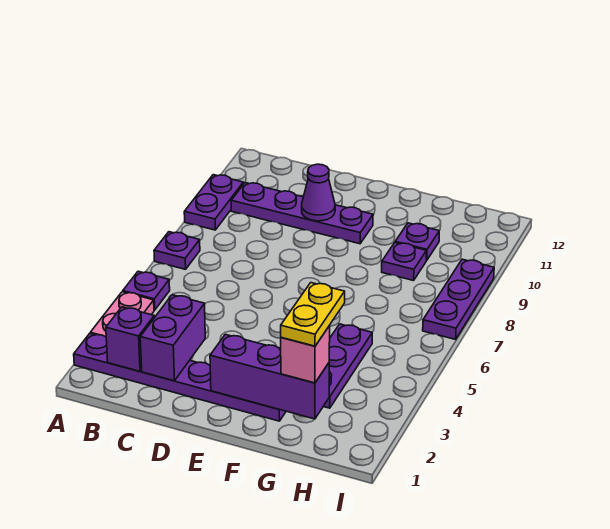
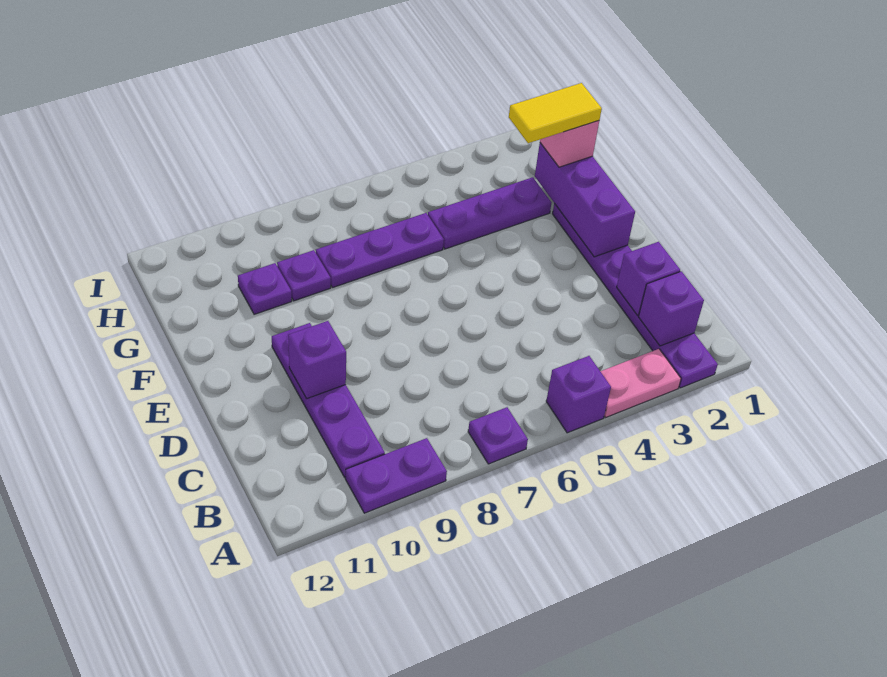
purple 1x1 plate [123,271,170,310] -> purple 1x1 brick [546,356,611,433]
purple 1x2 brick [140,295,205,381] -> purple 1x1 brick [617,242,680,315]
purple 1x1 cone [302,164,335,221] -> purple 1x1 brick [288,321,346,398]
yellow 1x2 plate [281,283,345,346] -> yellow 1x2 tile [509,83,602,143]
purple 1x3 plate [423,259,494,339] -> purple 1x3 plate moved to [316,213,444,288]

